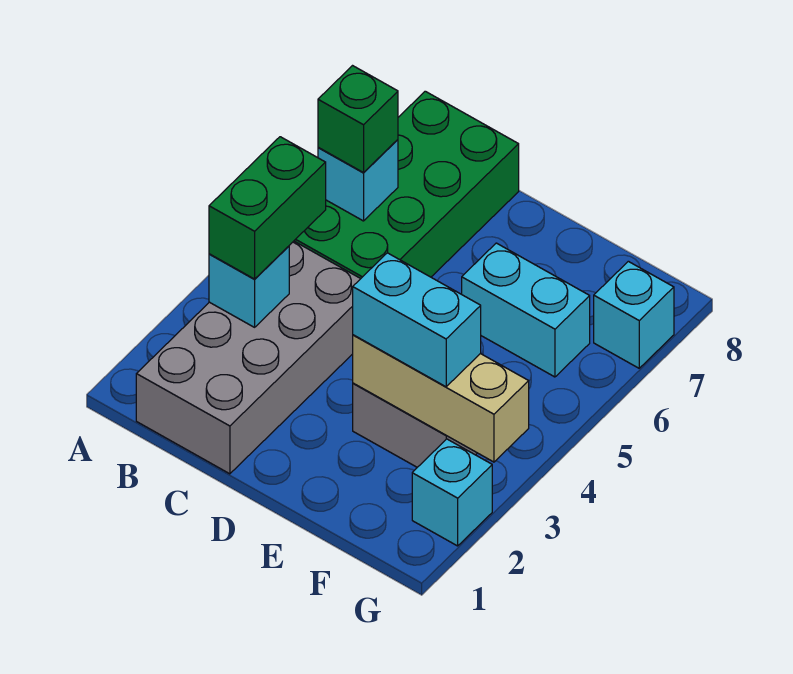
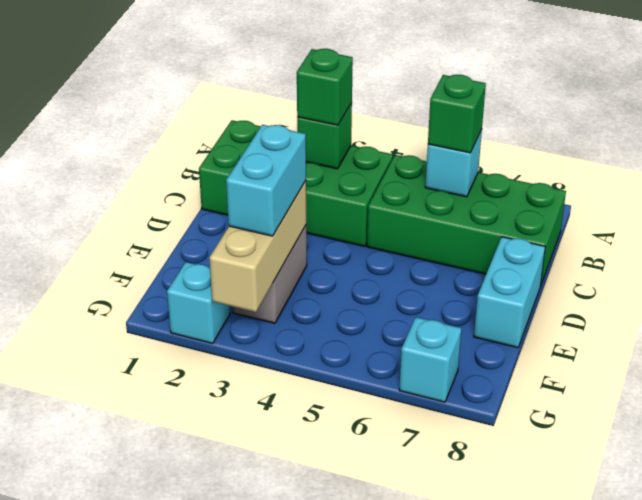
grey 2x4 brick [136,241,360,474] -> green 2x4 brick [199,120,393,246]
cyan 1x1 brick [209,246,289,327] -> green 1x1 brick [297,103,352,169]
green 1x2 brick [209,137,326,279] -> green 1x1 brick [297,49,353,125]
cyan 1x2 brick [462,243,590,377] -> cyan 1x2 brick moved to [474,237,545,348]

